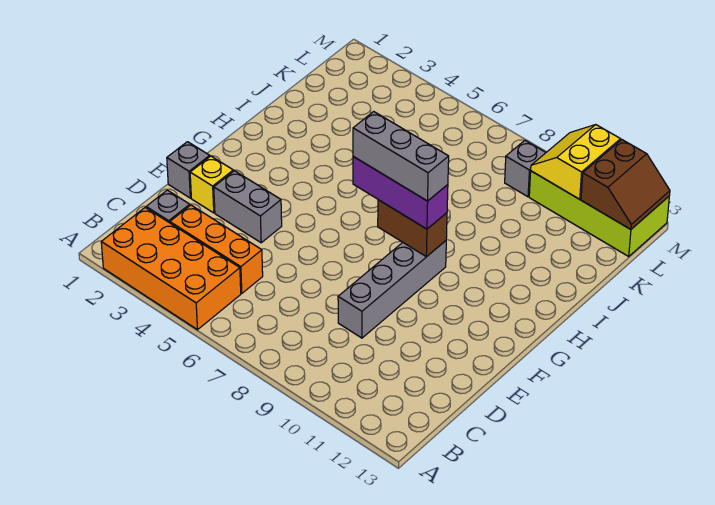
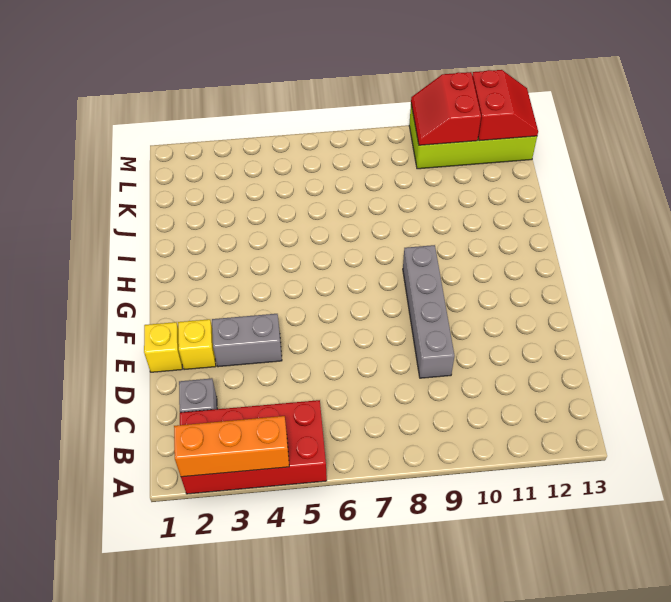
orange 2x4 brick [101,208,241,330] -> red 2x4 brick [180,400,327,494]
orange 1x3 brick [170,205,263,293] -> orange 1x3 brick moved to [174,416,289,477]
grey 1x1 brick [167,142,210,198] -> yellow 1x1 brick [144,322,182,372]
purple 1x3 brick [353,157,448,229] -> none
grey 1x3 brick [353,112,449,201] -> none
brown 1x2 brick [378,200,447,257] -> none
grey 1x1 brick [505,140,546,197] -> none
yellow 2x2 slope [531,125,621,199] -> red 2x2 slope [411,72,481,145]
brown 2x2 slope [581,140,670,229] -> red 2x2 slope [472,70,538,141]

